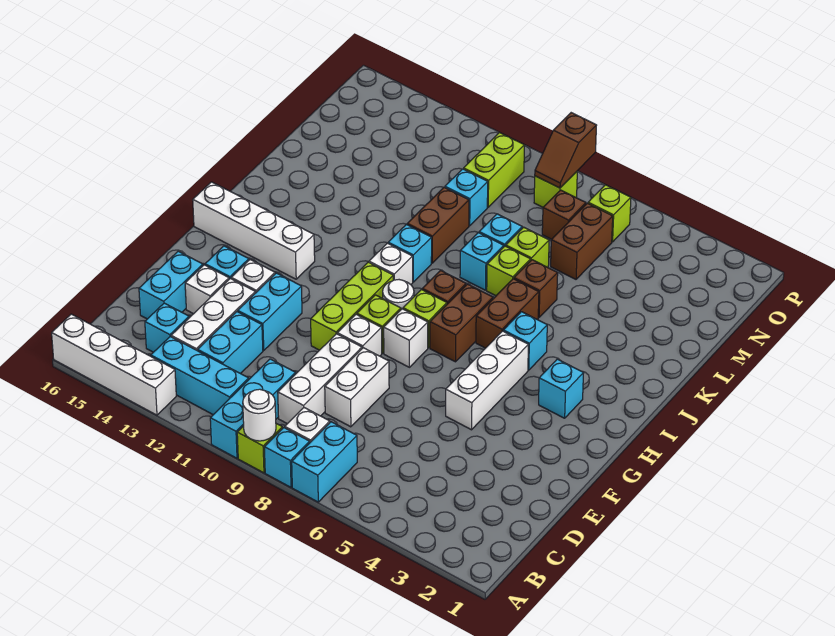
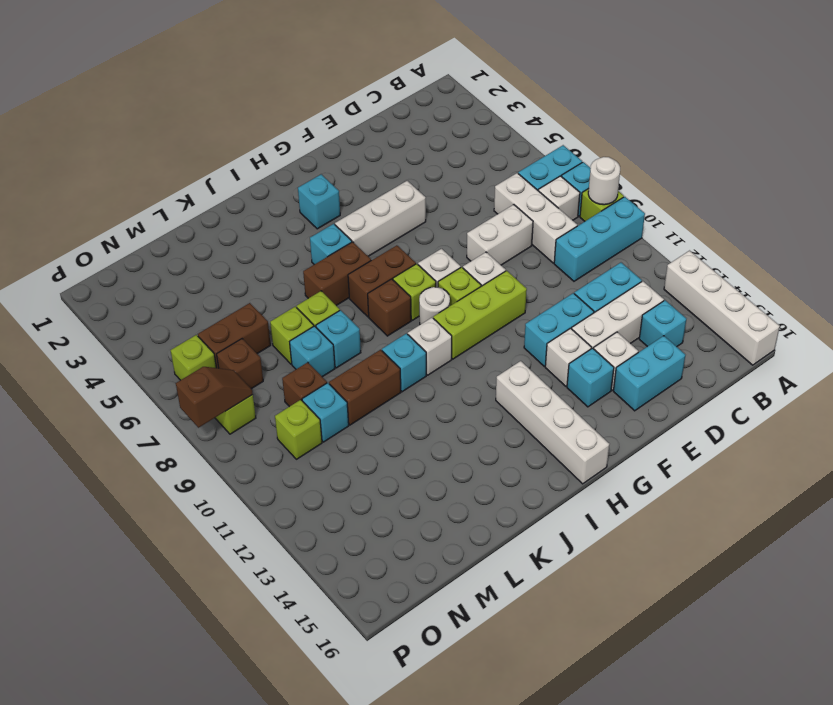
cyan 1x3 brick [151,337,249,415] -> none
white 1x3 brick [278,334,362,424] -> white 1x3 brick turned to [494,173,577,263]
brown 1x1 brick [514,260,558,317] -> brown 1x1 brick moved to [282,362,327,407]
lime 1x2 brick [464,132,525,207] -> lime 1x1 brick [275,400,322,459]

